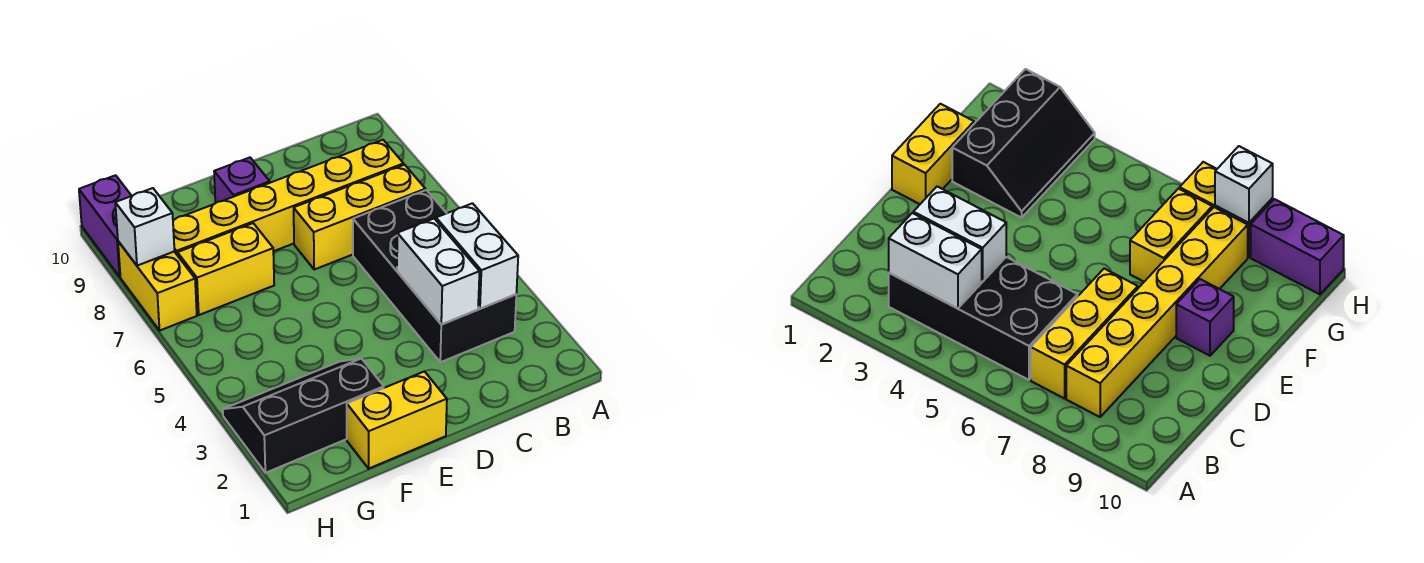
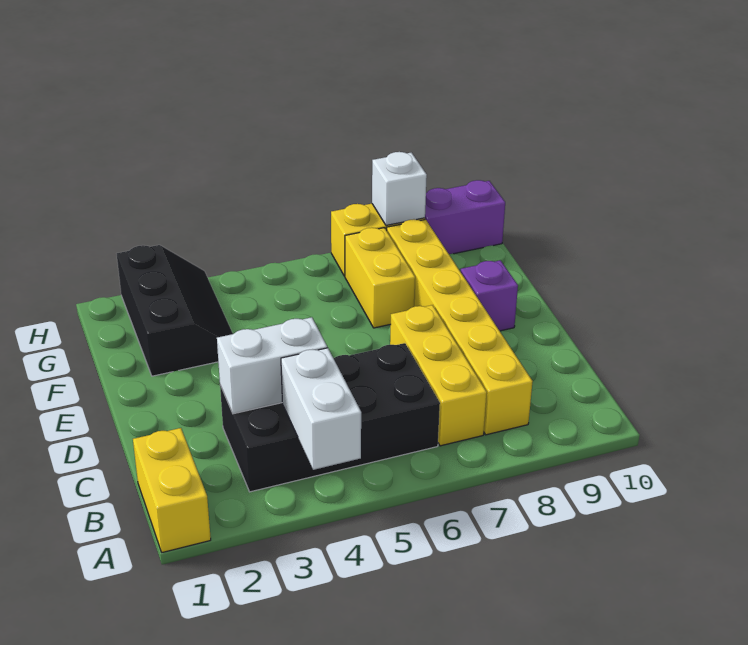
white 1x2 brick [436,203,518,309] -> white 1x2 brick turned to [281,348,361,470]
yellow 1x2 brick [347,371,447,469] -> yellow 1x2 brick moved to [133,428,211,552]

